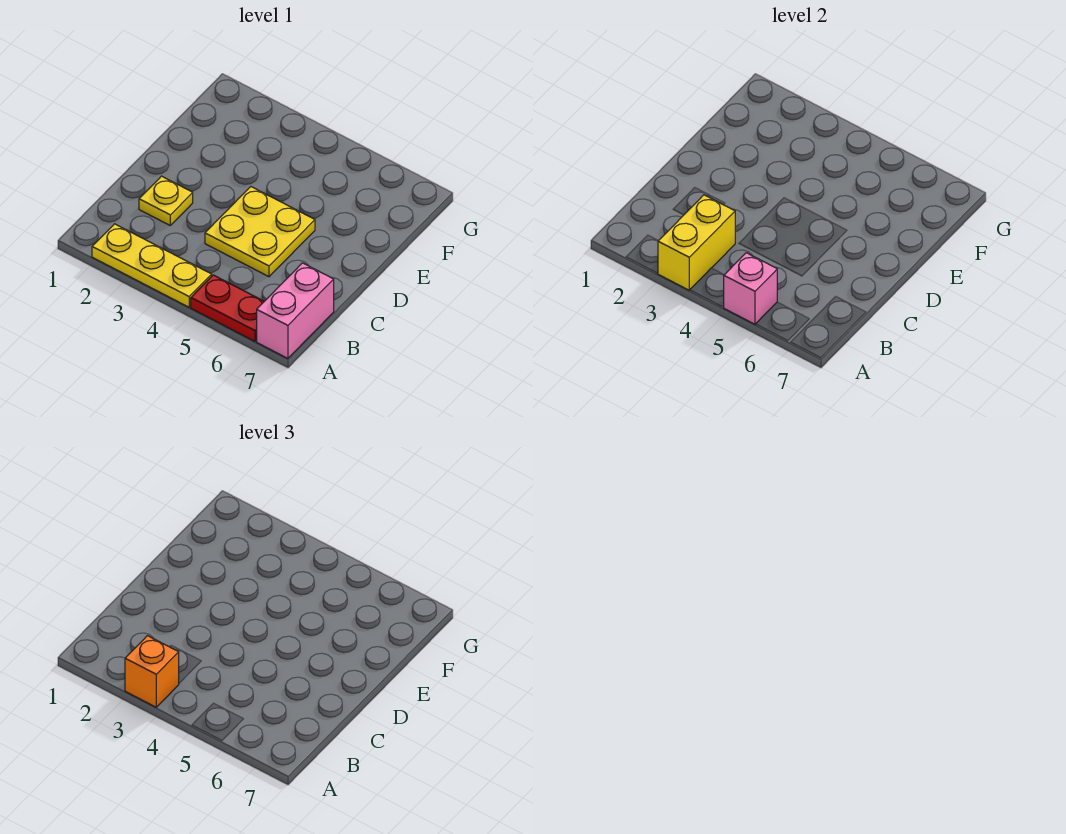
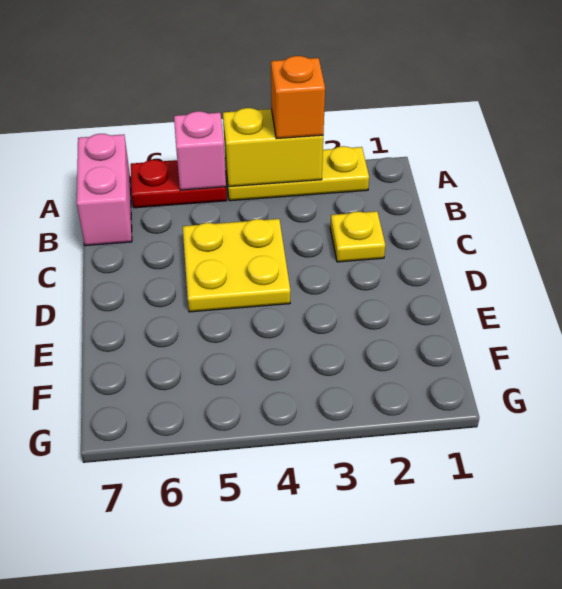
yellow 1x2 brick [658,195,735,290] -> yellow 1x2 brick turned to [223,108,323,187]

